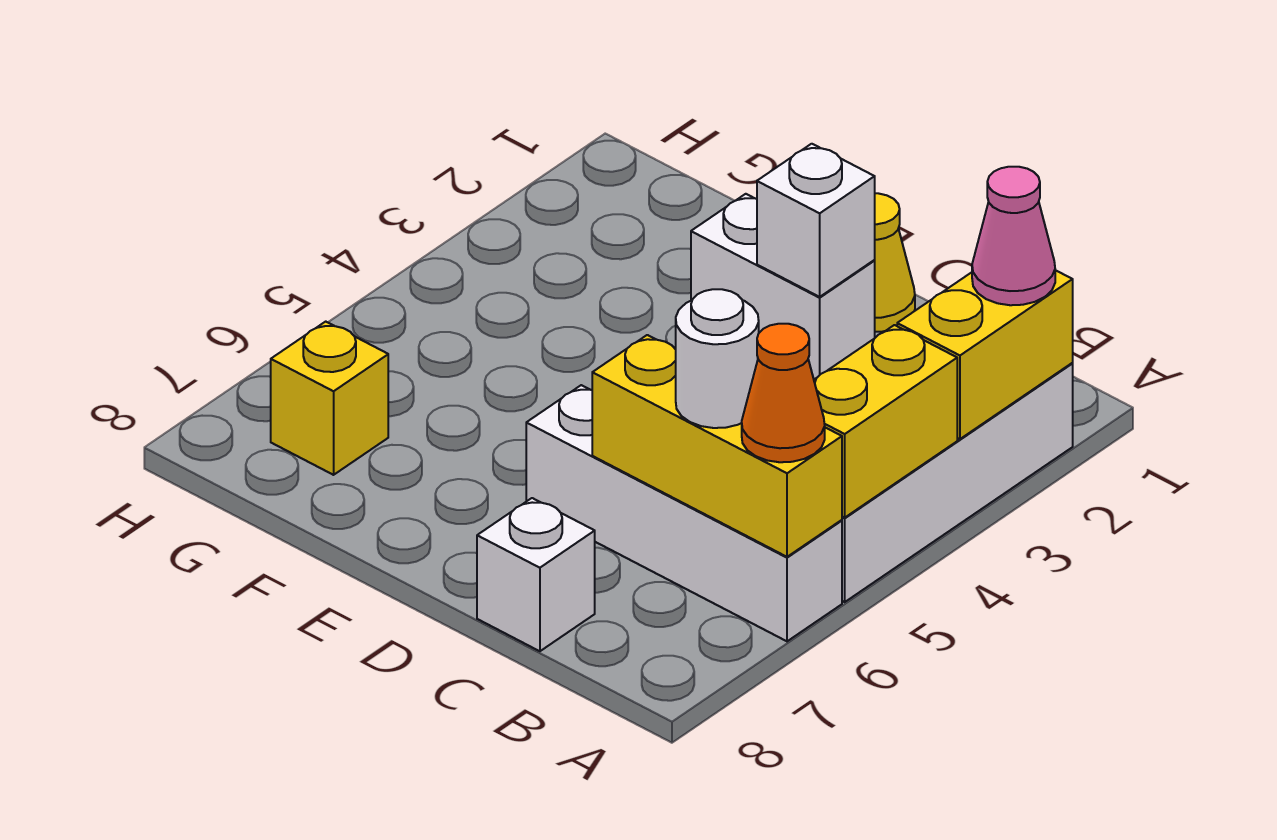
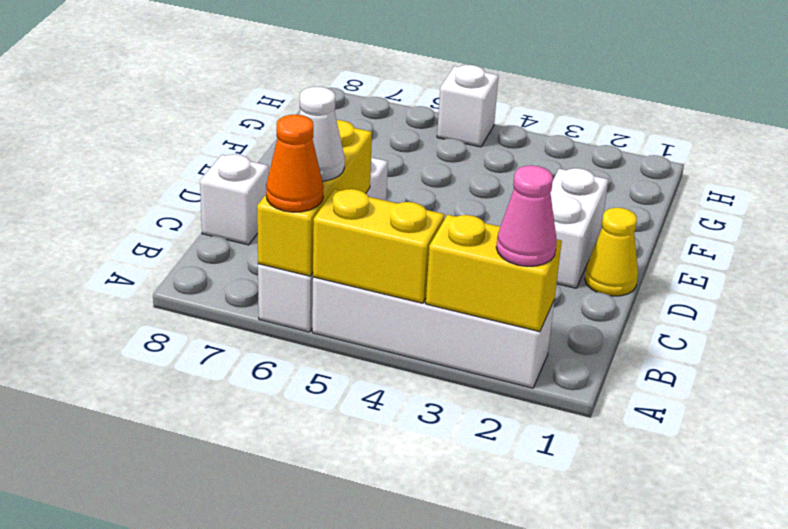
white 1x1 round brick [676,289,759,428] -> white 1x1 cone [299,87,345,181]
white 1x1 brick [757,144,875,297] -> white 1x1 brick moved to [437,65,499,147]
yellow 1x1 brick [271,322,388,475] -> none

